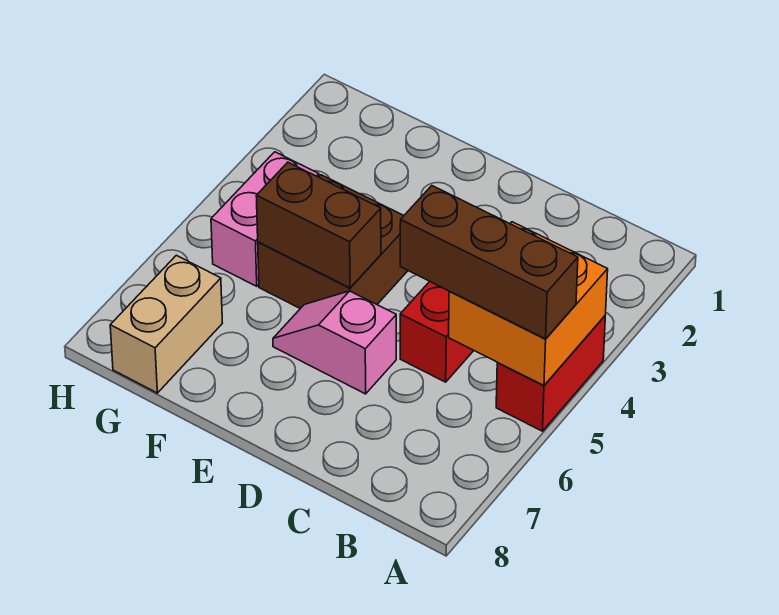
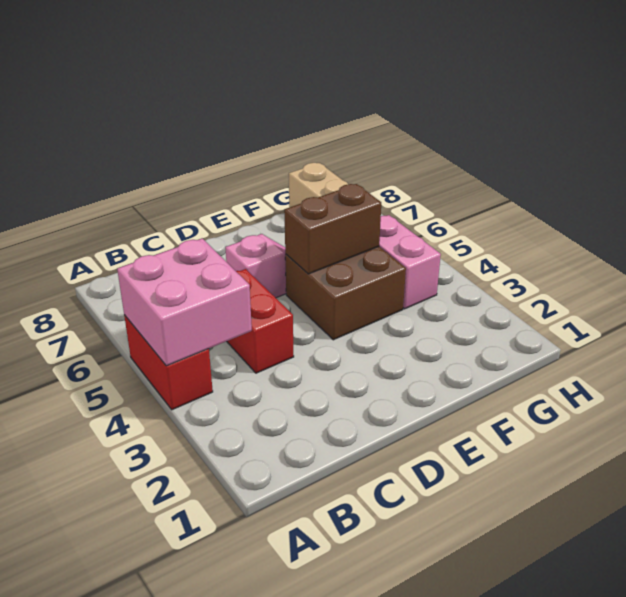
orange 2x2 brick [449,222,608,385] -> pink 2x2 brick [117,238,252,366]
brown 1x3 brick [400,186,578,339] -> none

